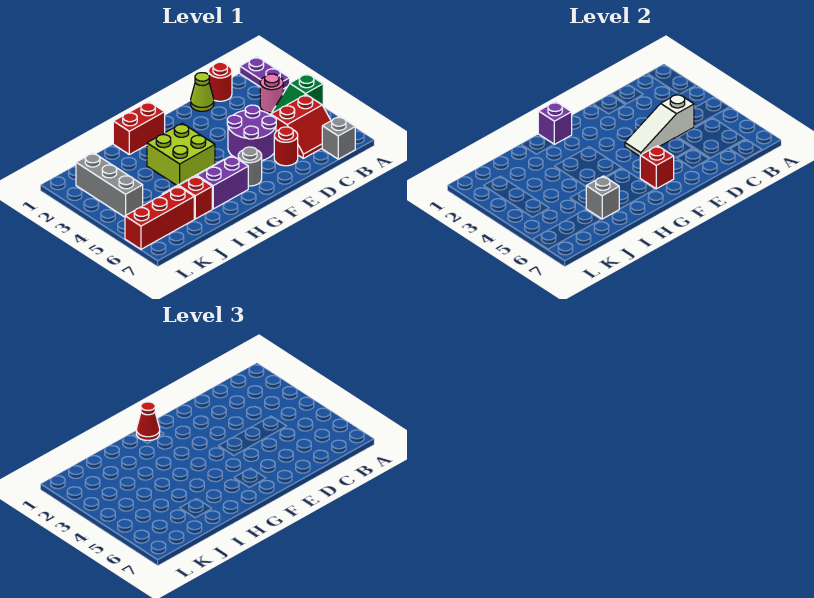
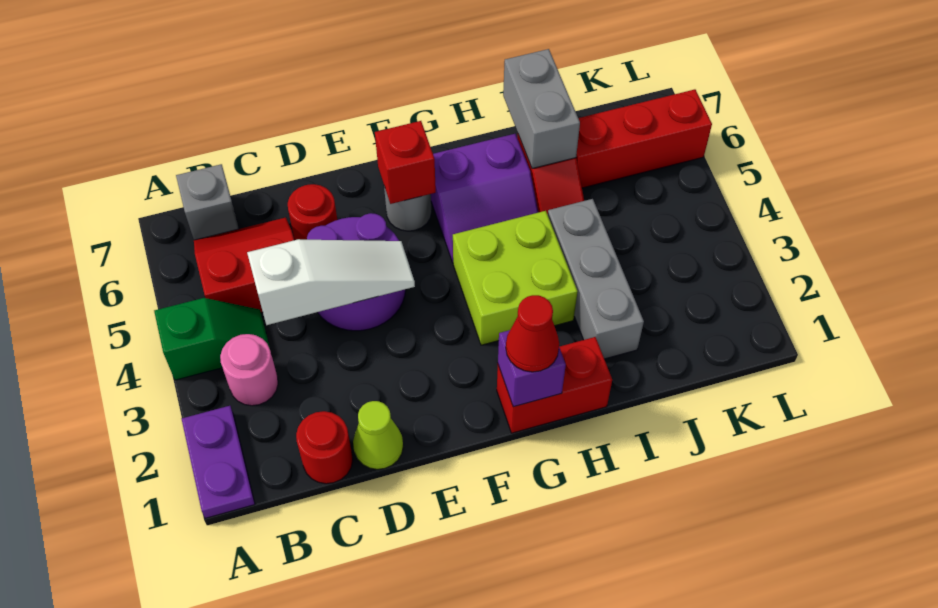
grey 1x1 brick [586,176,619,219] -> grey 1x2 brick [503,49,580,169]
grey 1x3 brick [76,153,143,217] -> grey 1x3 brick moved to [548,199,644,359]

